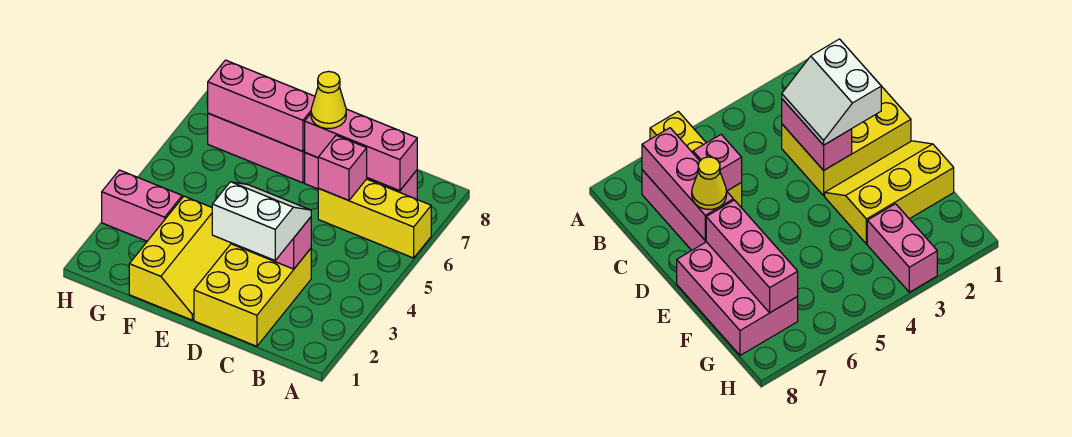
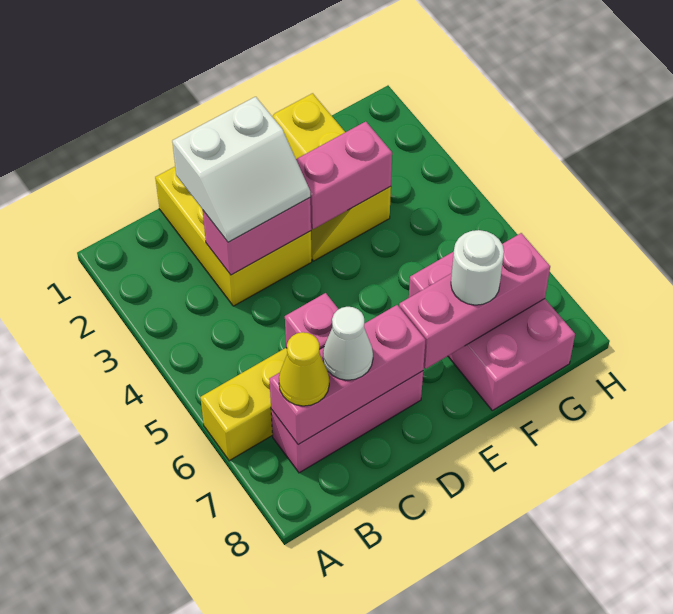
none -> white 1x1 cone [323,307,373,380]
yellow 1x1 cone [311,71,346,129] -> yellow 1x1 cone moved to [279,332,329,406]
pink 2x3 brick [208,113,305,183] -> pink 2x3 brick turned to [409,252,575,410]
none -> white 1x1 round brick [451,230,504,305]
pink 1x2 brick [102,170,182,241] -> pink 1x2 brick moved to [296,121,392,229]

